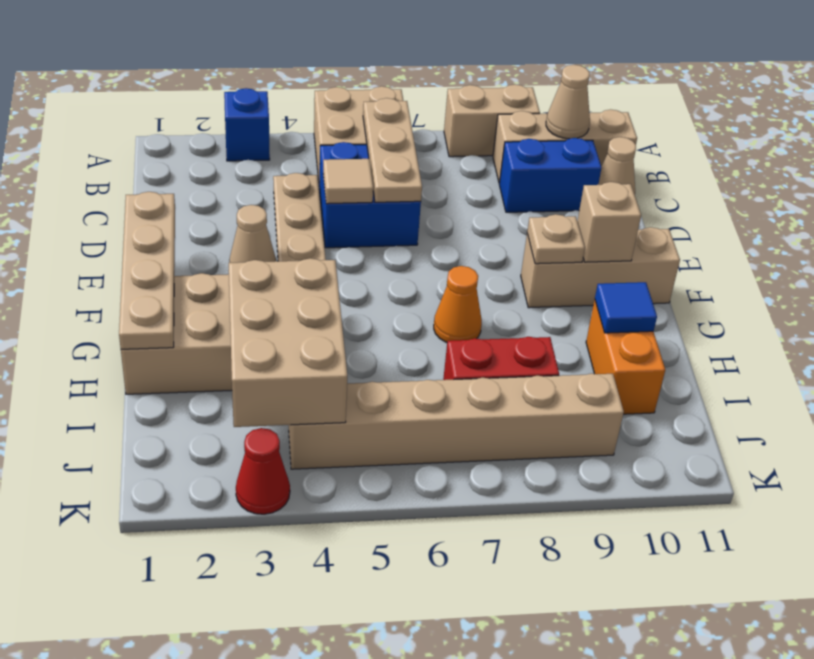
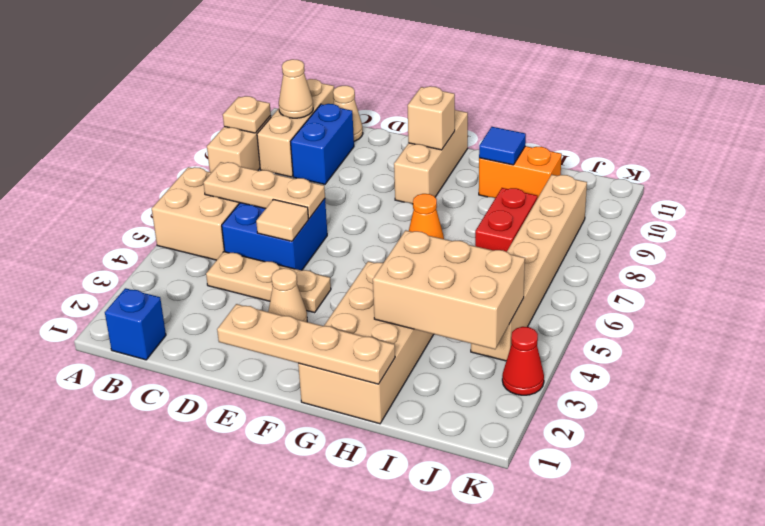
blue 1x1 brick [224,88,270,161] -> blue 1x1 brick moved to [105,288,166,360]
tan 1x1 plate [527,214,585,264] -> tan 1x1 plate moved to [223,96,271,133]

